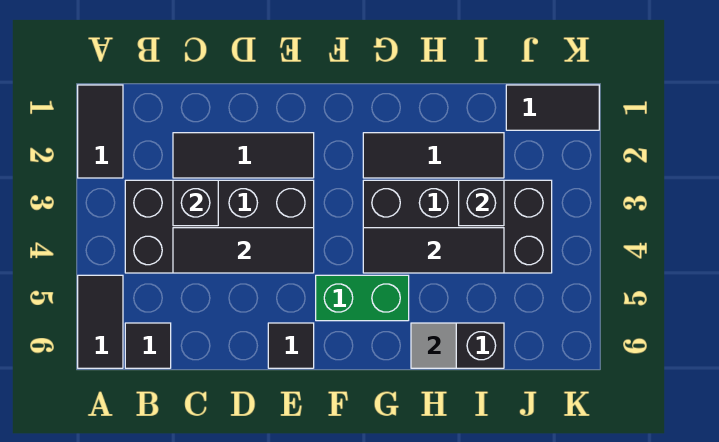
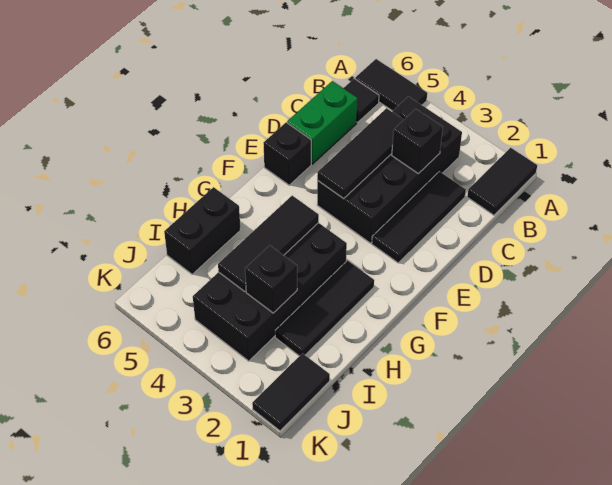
black 1x2 tile [78,85,123,178] -> black 1x2 tile turned to [467,148,537,215]
black 1x1 tile [268,323,314,368] -> black 1x1 brick [264,122,311,185]
green 1x2 brick [316,275,409,321] -> green 1x2 brick moved to [287,81,358,164]
grey 1x1 tile [411,323,456,368] -> none

